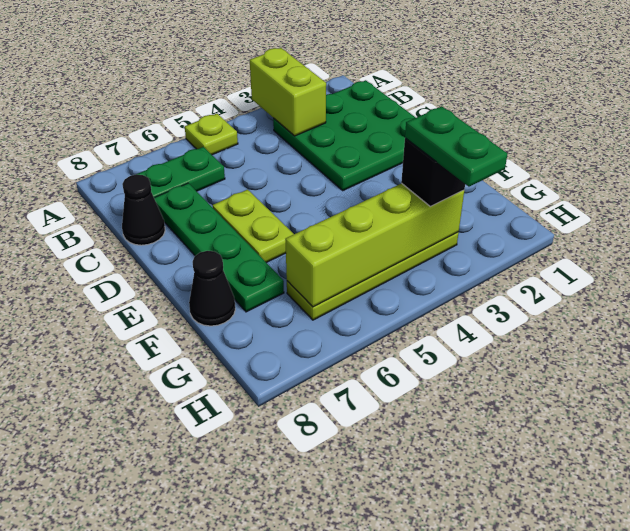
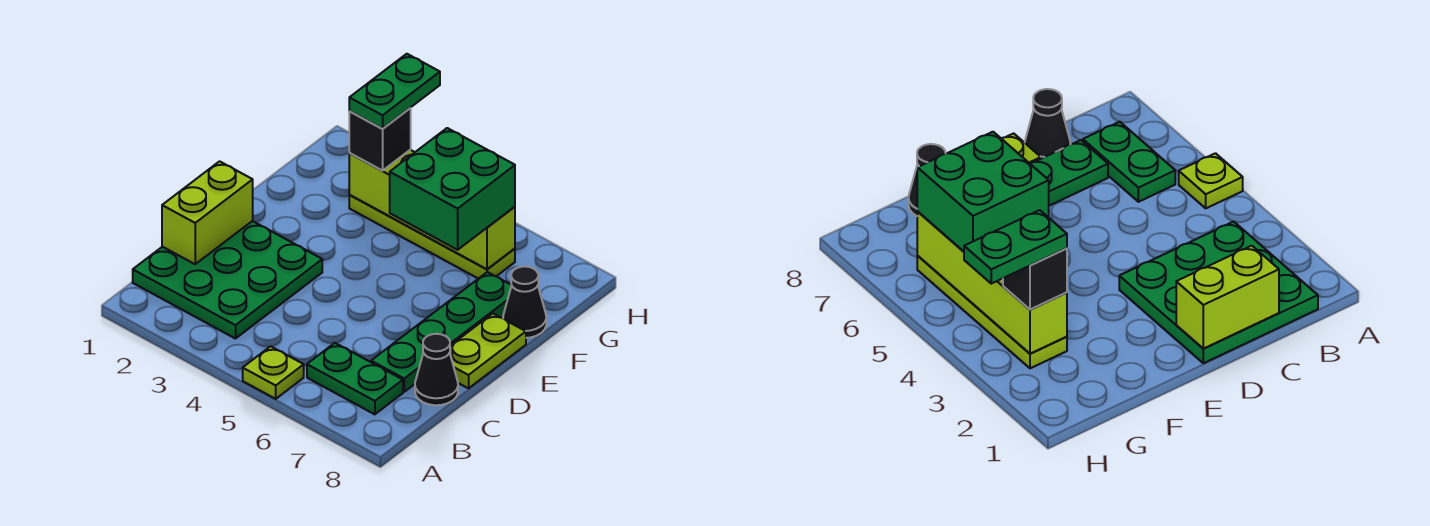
lime 1x2 brick [250,48,326,136] -> lime 1x2 brick moved to [162,161,253,264]
lime 1x2 plate [212,190,294,263] -> lime 1x2 plate moved to [450,313,526,388]
none -> green 2x2 brick [390,128,515,250]

